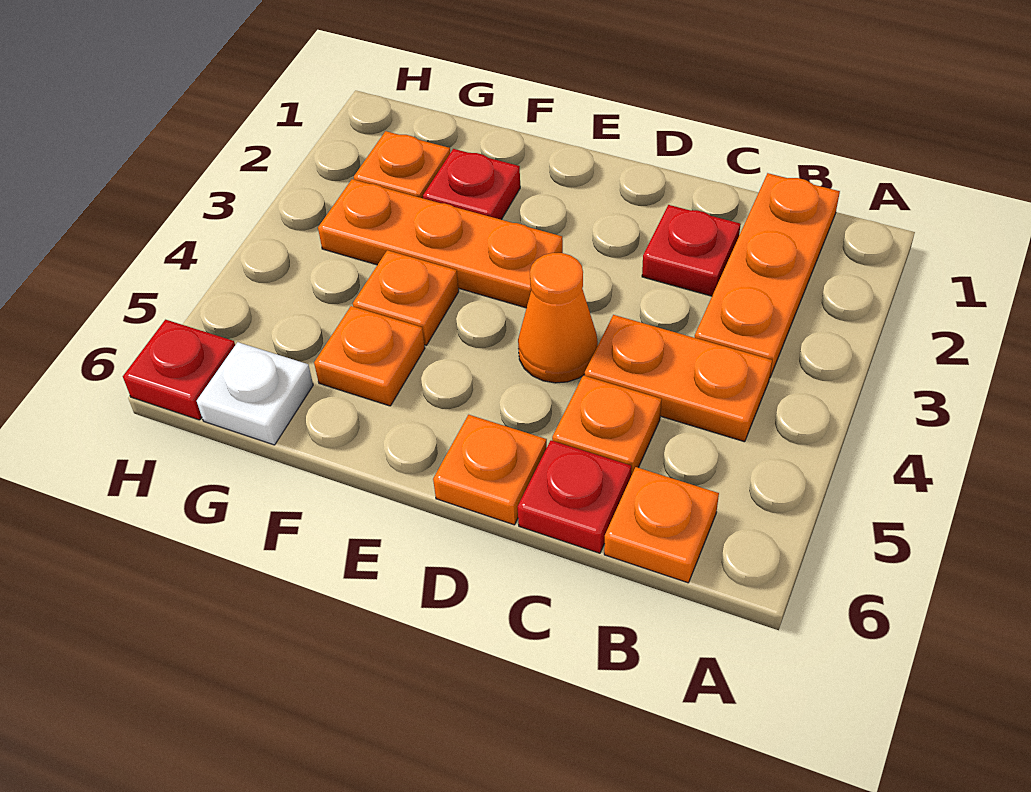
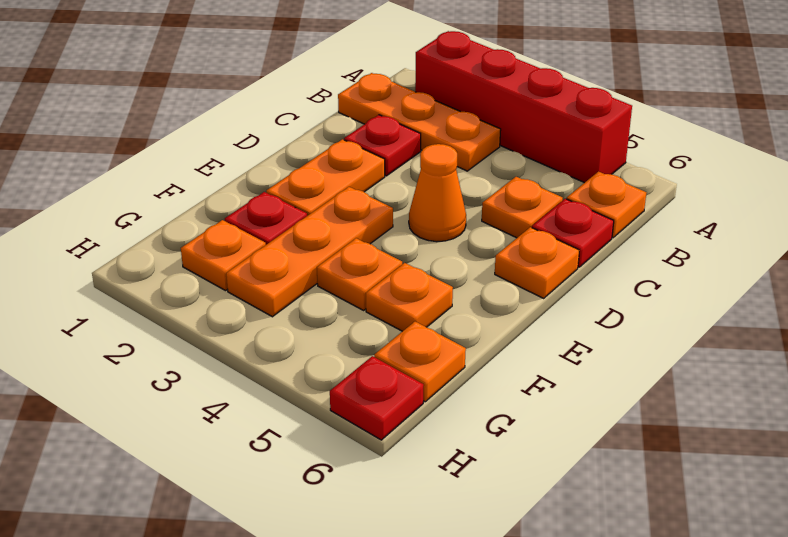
none -> red 1x4 brick [415,31,632,183]
orange 1x2 plate [585,315,772,442] -> orange 1x2 plate moved to [266,139,385,216]
white 1x1 plate [197,342,313,445] -> orange 1x1 plate [374,322,466,402]

